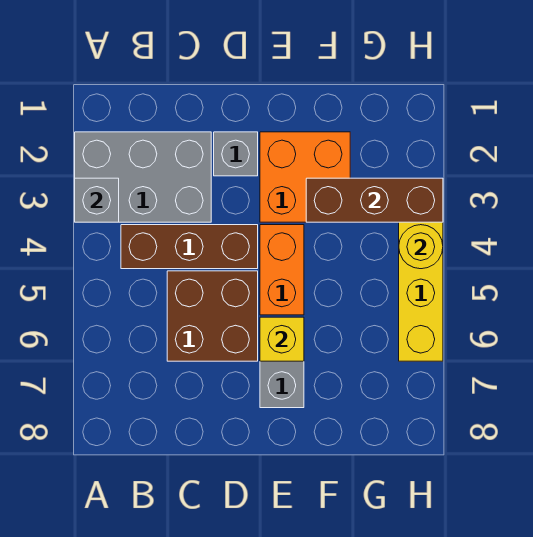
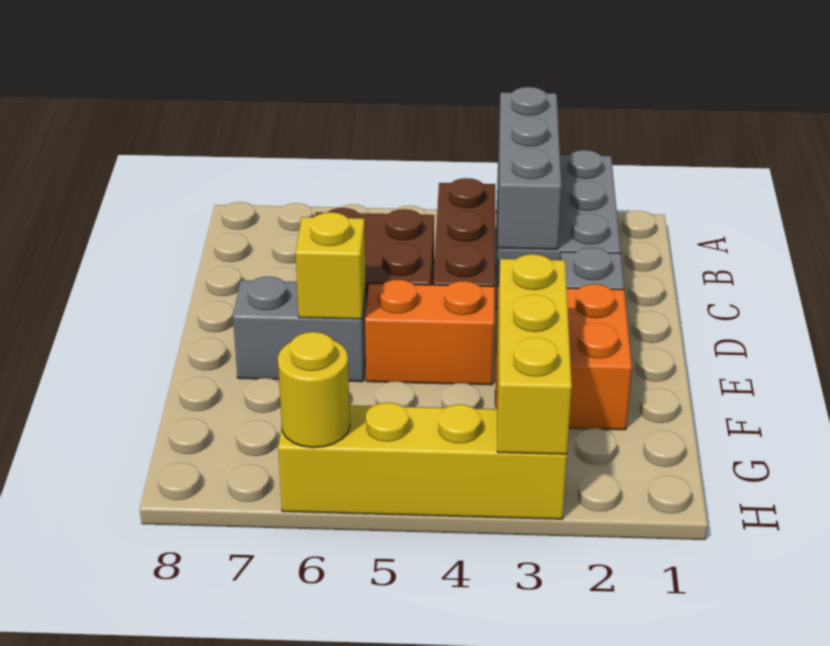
grey 1x1 brick [75,178,119,222] -> grey 1x3 brick [498,87,561,249]
brown 1x3 brick [306,178,443,222] -> yellow 1x3 brick [497,254,572,454]
yellow 1x1 round brick [399,225,443,269] -> yellow 1x1 round brick moved to [278,332,350,448]

